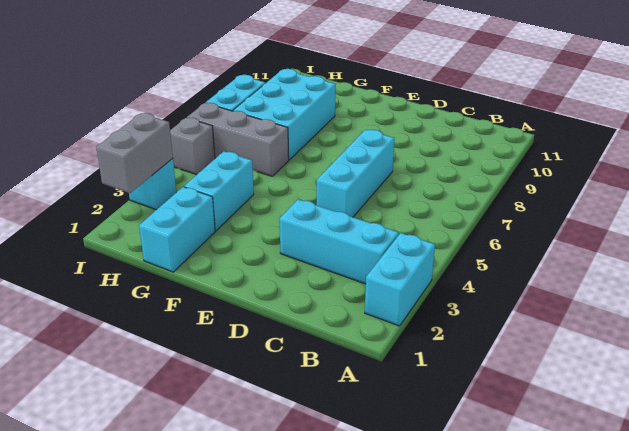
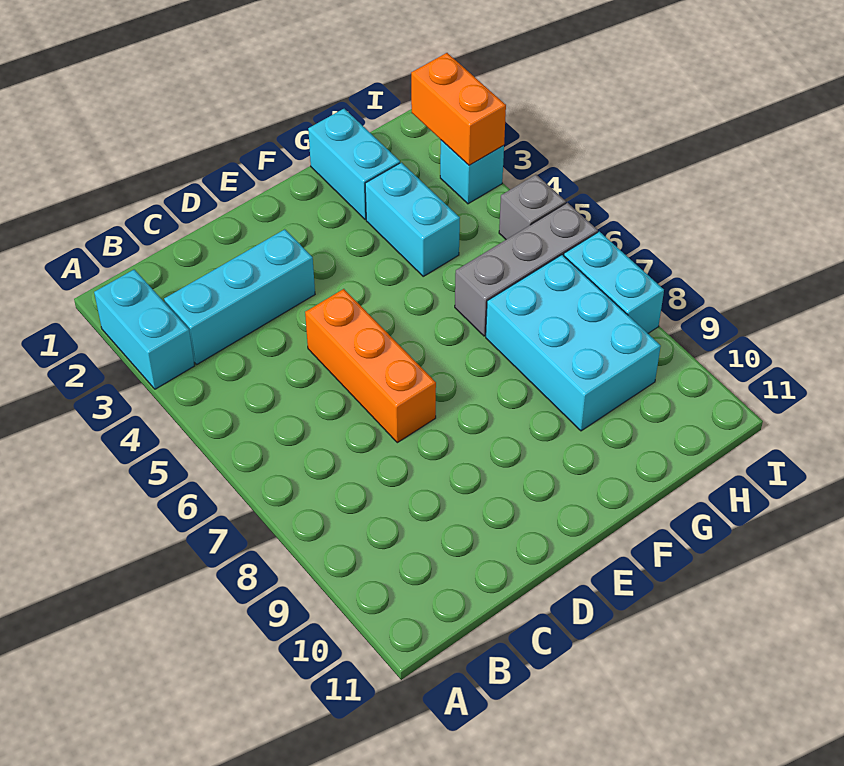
cyan 1x3 brick [317,130,395,217] -> orange 1x3 brick [305,289,436,443]
grey 1x2 brick [96,113,173,193] -> orange 1x2 brick [411,53,506,165]

